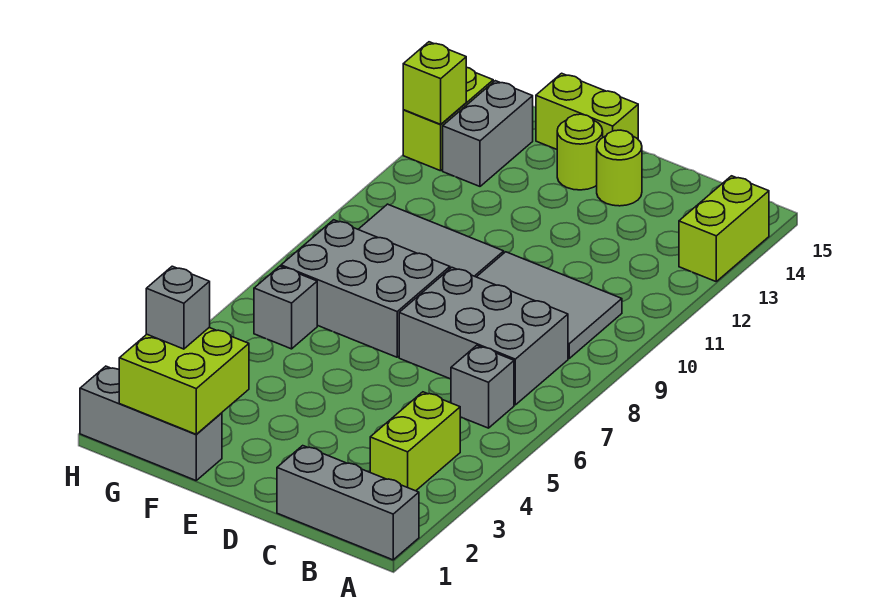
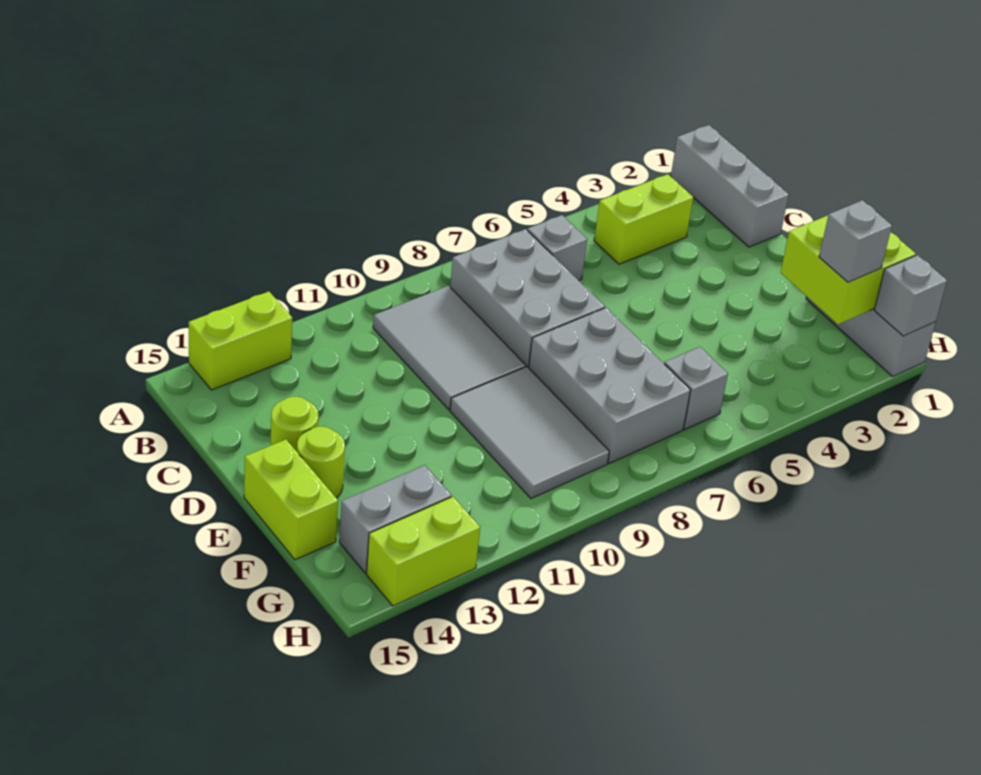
none -> grey 1x1 brick [874,255,947,336]
lime 1x1 brick [403,42,466,125] -> none

